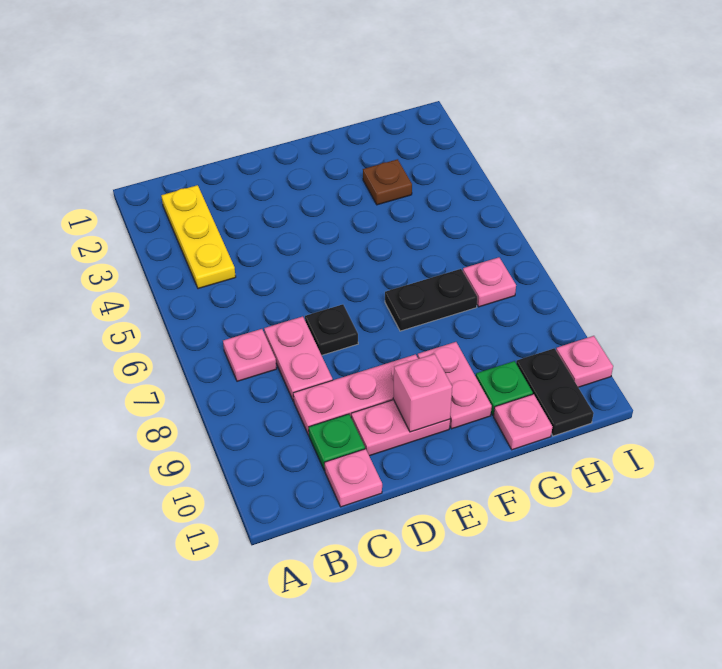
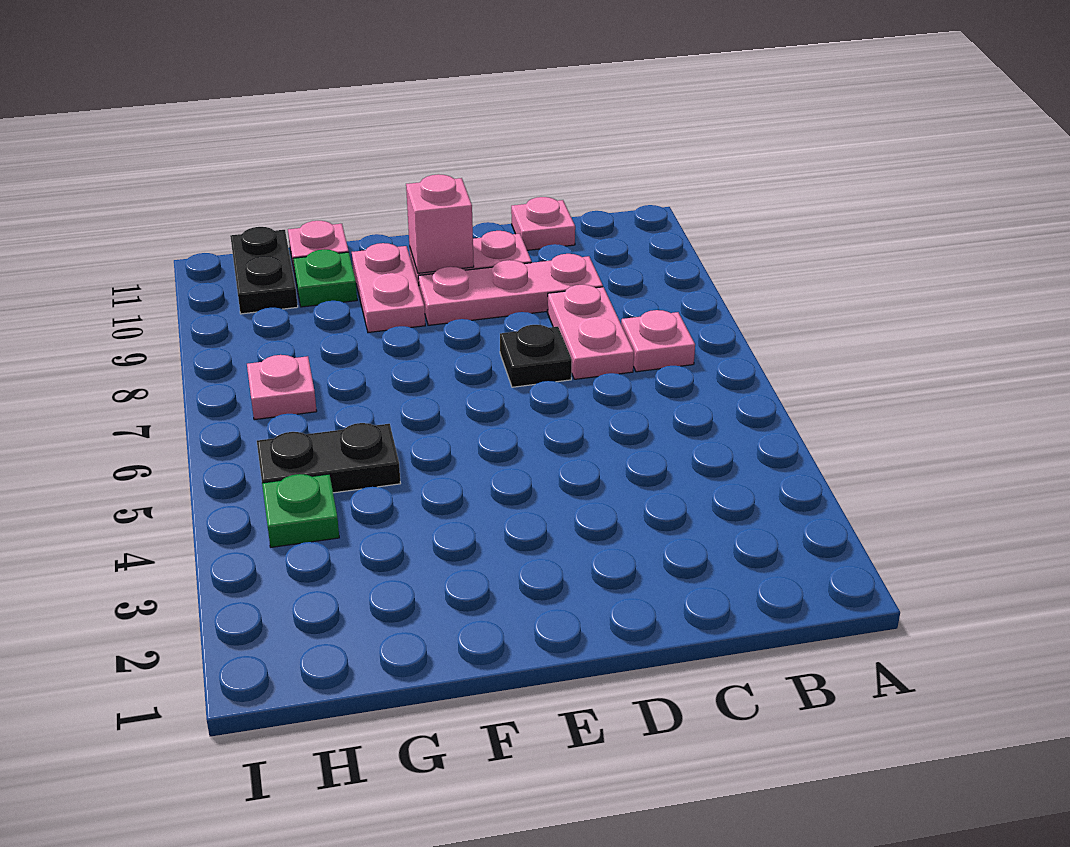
yellow 1x3 plate [161,185,236,289] -> none
green 1x1 plate [309,414,365,470] -> green 1x1 plate moved to [262,474,339,547]
black 1x2 plate [385,269,477,331] -> black 1x2 plate moved to [257,423,400,493]
brown 1x1 plate [363,159,412,205] -> none
pink 1x1 plate [556,336,613,387] -> none

